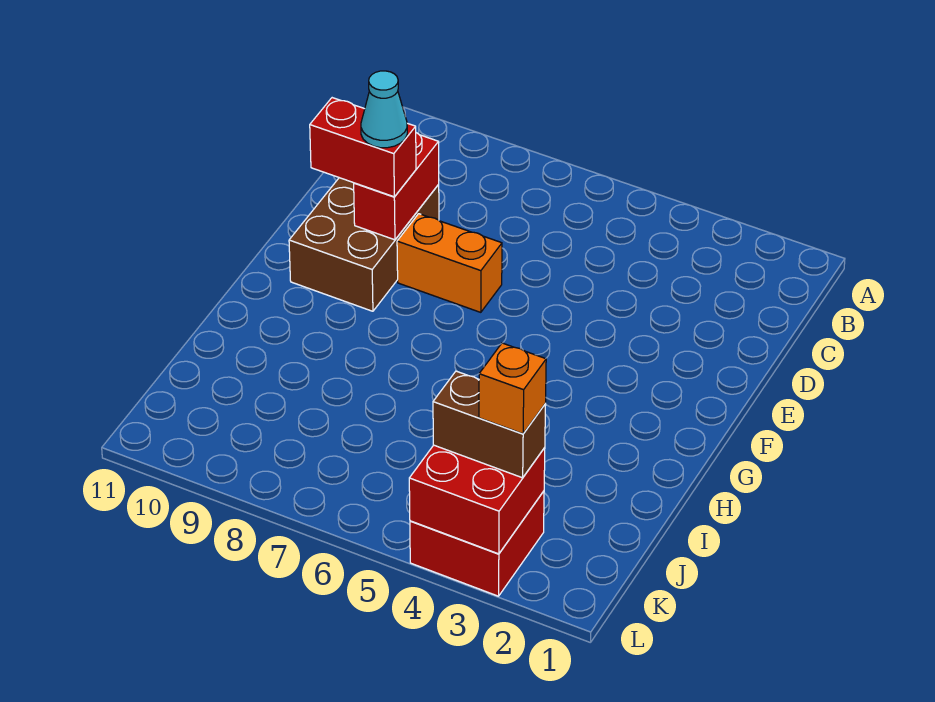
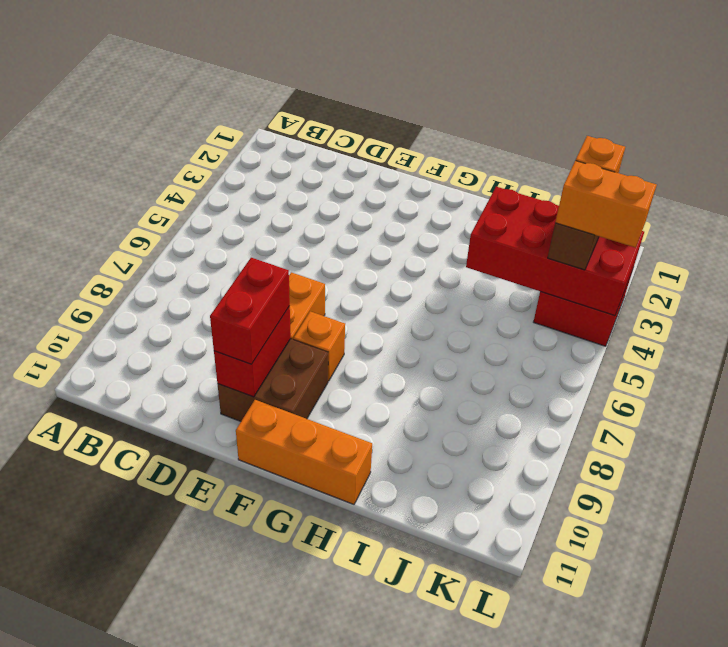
brown 2x3 brick [289,178,439,311] -> brown 2x2 brick [218,339,328,421]
red 1x2 brick [354,133,439,240] -> red 1x2 brick turned to [214,306,291,397]
cyan 1x1 cone [361,71,407,148] -> none
none -> orange 1x1 brick [293,311,345,381]
none -> orange 1x3 brick [236,400,372,504]
red 2x2 brick [409,445,545,554] -> red 2x4 brick [466,187,644,316]
none -> orange 1x2 brick [555,161,657,248]

